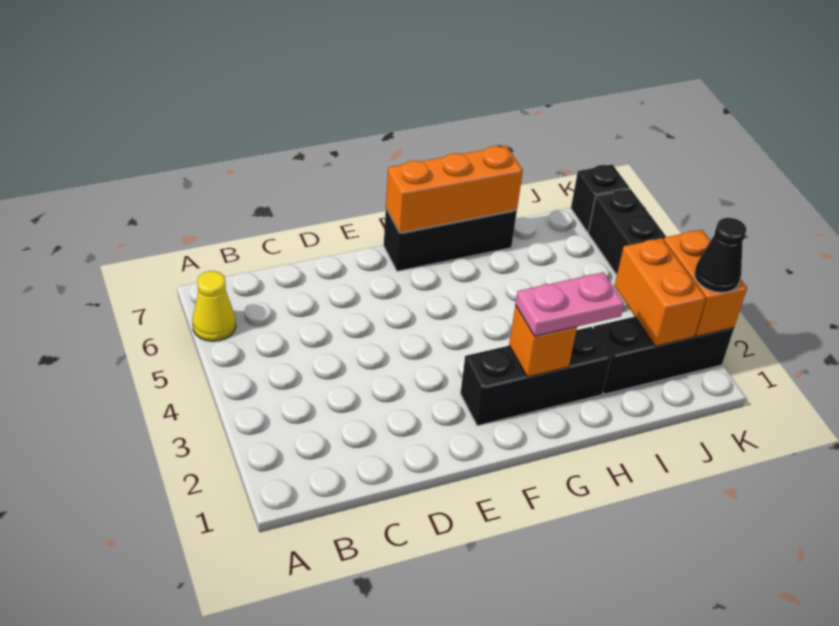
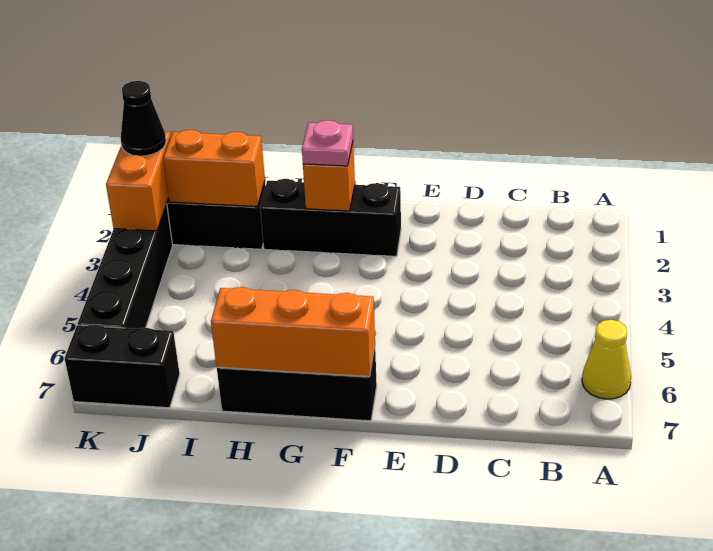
pink 1x2 plate [516,272,624,336] -> pink 1x1 plate [302,120,353,166]
orange 1x2 brick [614,238,706,346] -> orange 1x2 brick turned to [163,130,265,206]
black 1x1 brick [571,165,630,232] -> black 1x2 brick [65,325,180,408]

